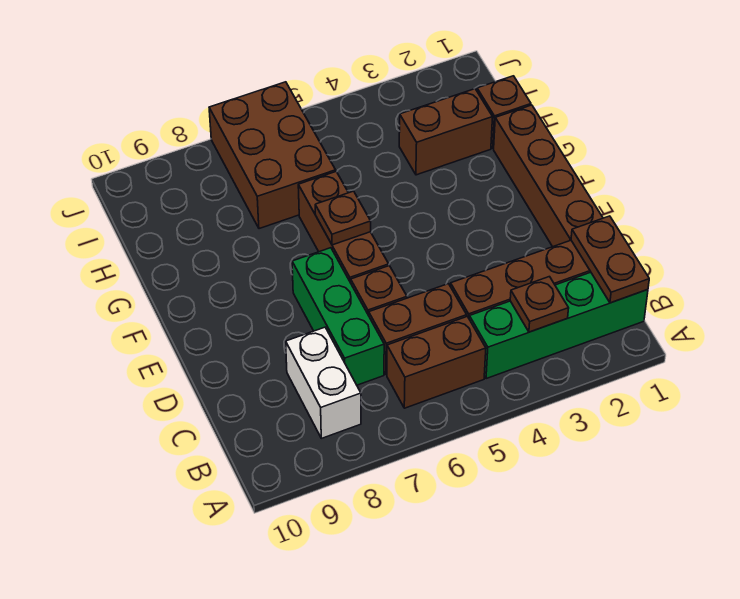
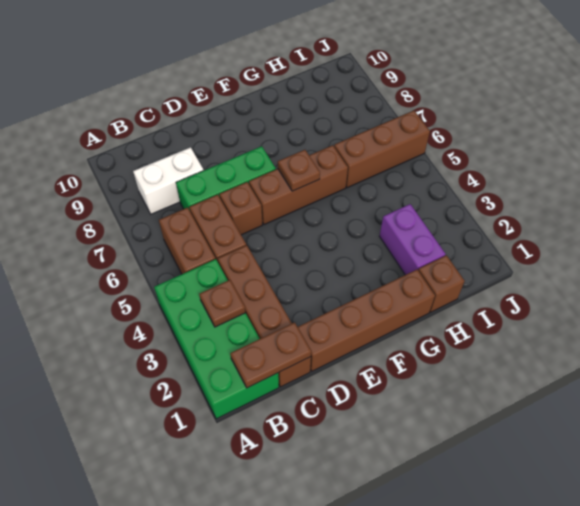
green 1x4 brick [469,272,648,379] -> green 2x4 brick [154,259,279,419]
brown 1x2 brick [399,89,493,175] -> purple 1x2 brick [379,204,445,275]
brown 2x3 brick [209,82,336,229] -> brown 1x3 brick [334,111,430,188]

